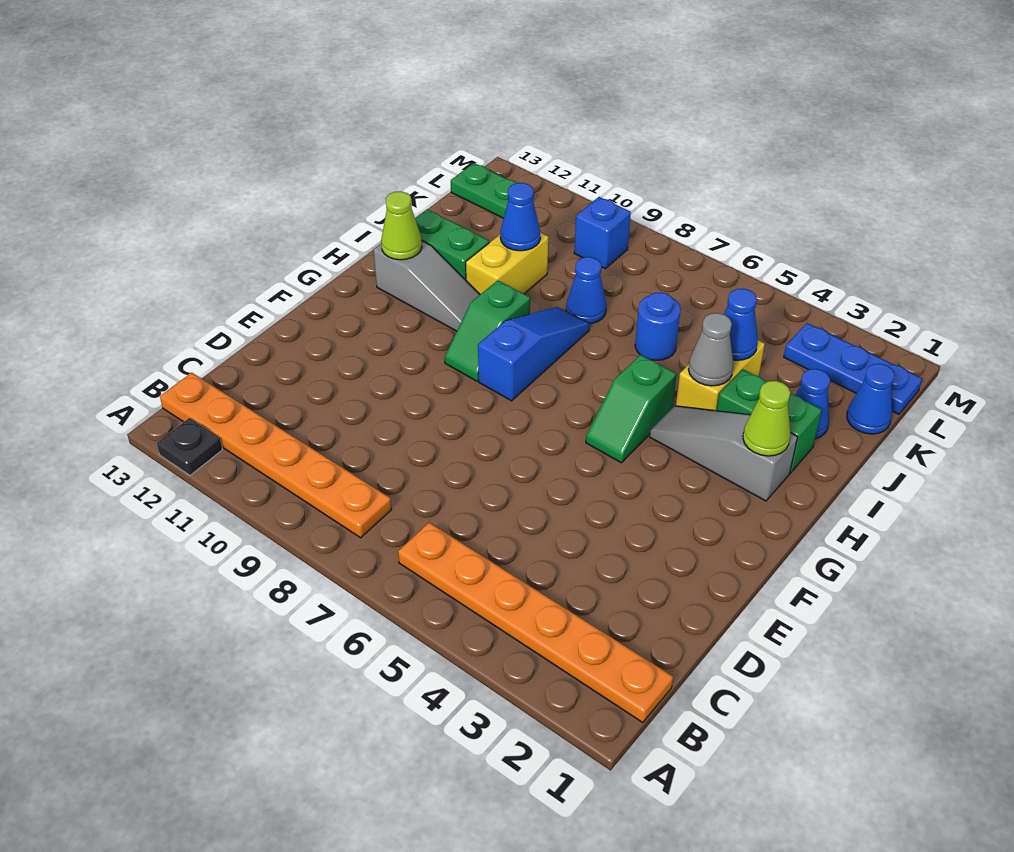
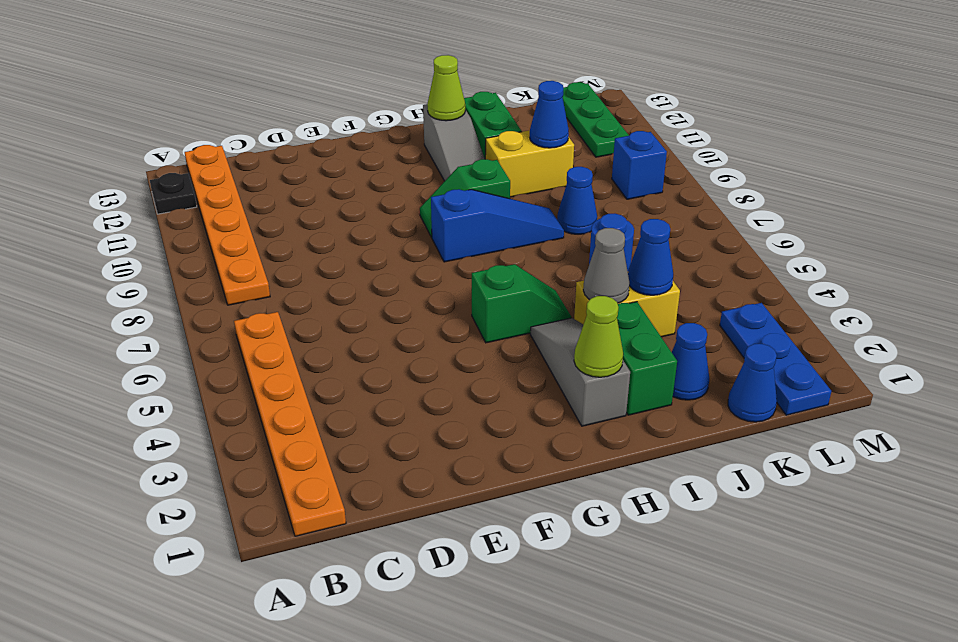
green 1x2 slope [586,355,677,463] -> green 1x2 slope turned to [472,264,571,343]
green 1x2 plate [451,163,516,218] -> green 1x3 plate [563,82,629,157]

